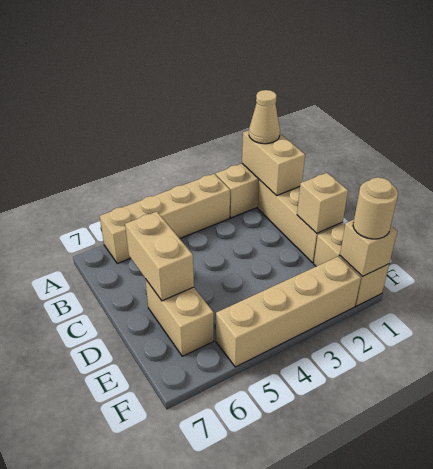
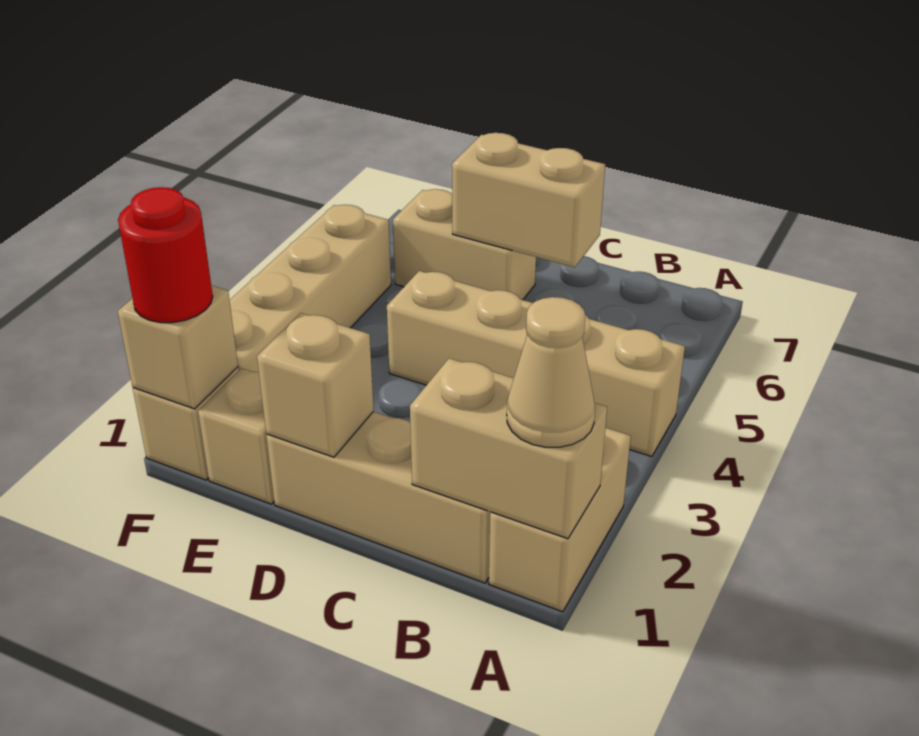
tan 1x4 brick [100,174,230,263] -> tan 1x4 brick turned to [387,271,685,457]
tan 1x1 round brick [353,177,398,239] -> red 1x1 round brick [118,187,213,323]

